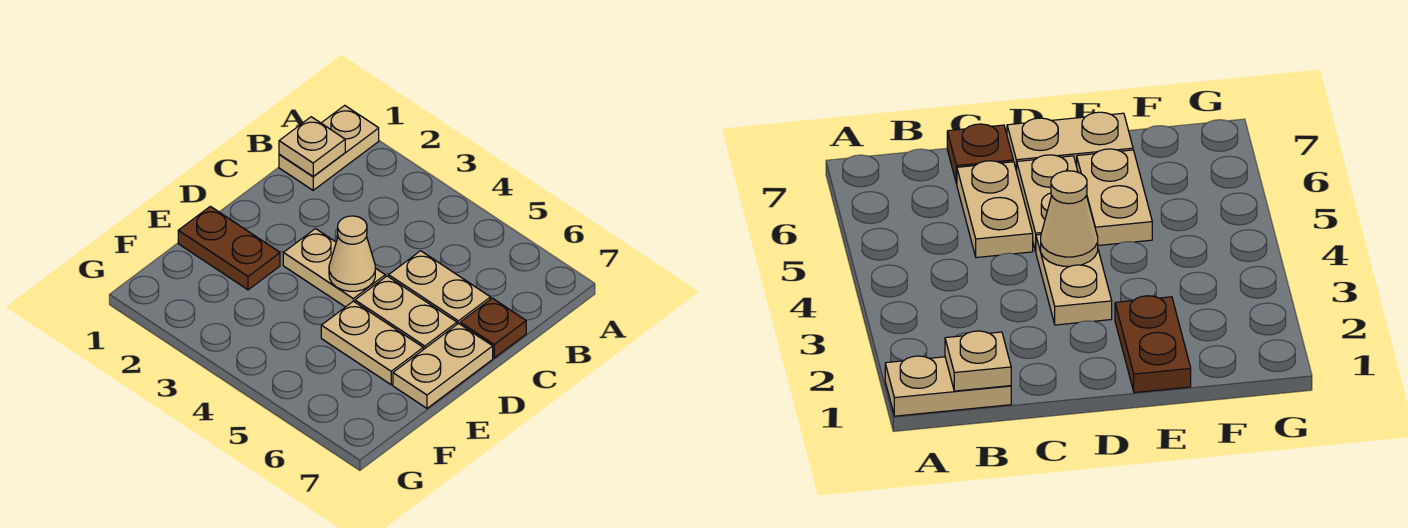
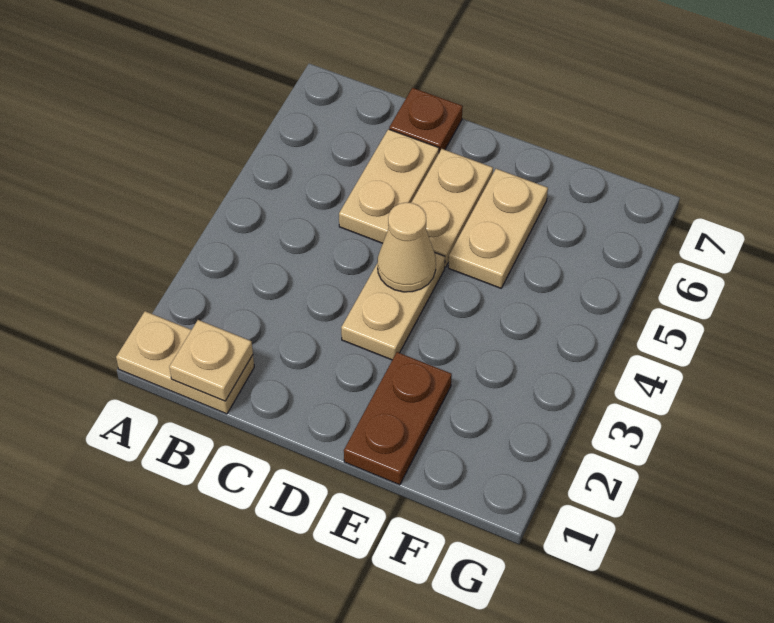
tan 1x2 plate [393,323,493,408] -> none

